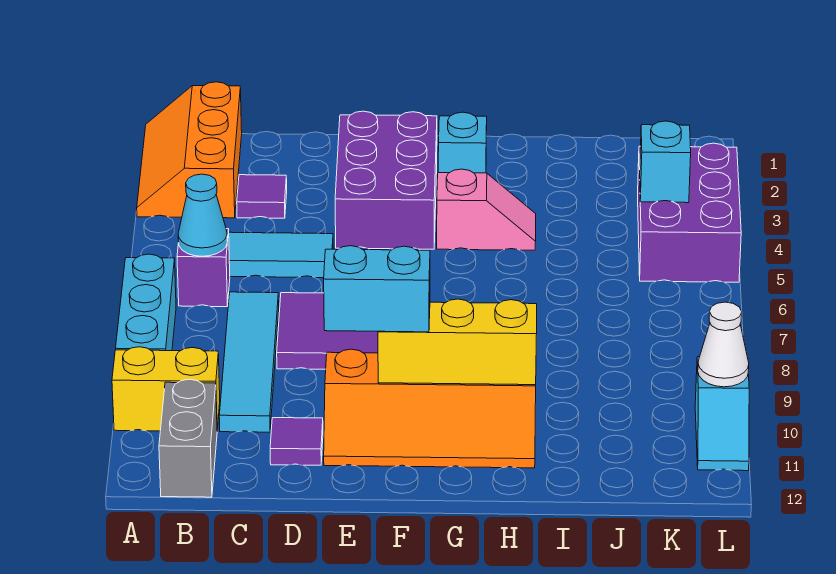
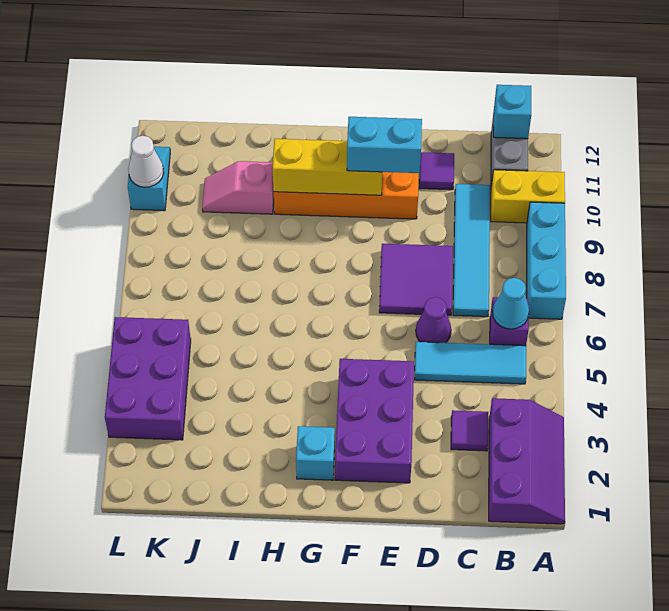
orange 2x3 slope [137,82,242,218] -> purple 2x3 slope [489,398,565,524]
none -> purple 1x1 cone [416,297,451,343]
pink 1x2 slope [437,169,536,250] -> pink 1x2 slope moved to [202,161,274,214]
cyan 1x1 brick [640,121,691,203] -> cyan 1x1 brick moved to [494,85,531,139]

